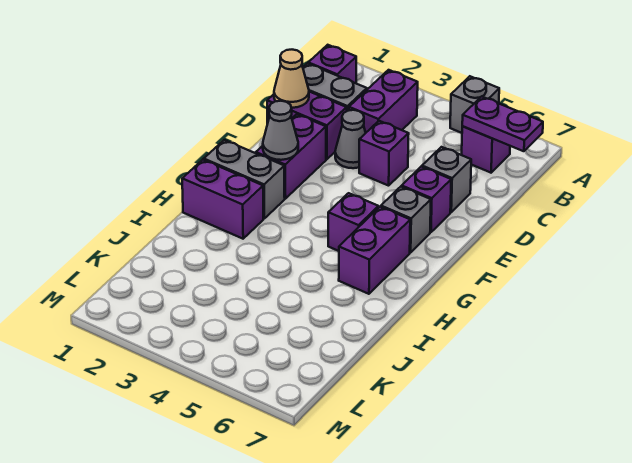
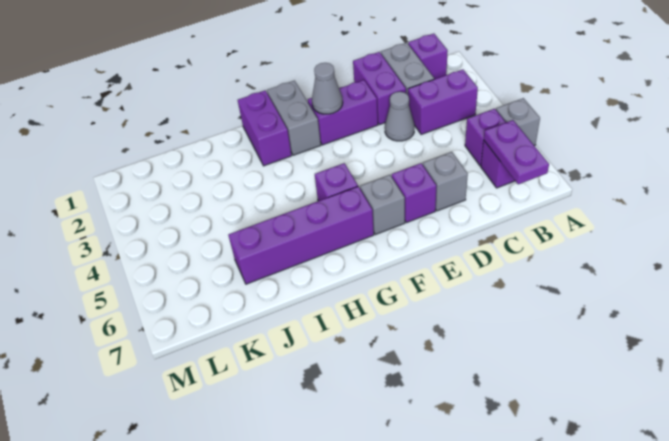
tan 1x1 cone [274,50,309,108] -> none
purple 1x1 brick [359,121,409,186] -> purple 1x1 brick moved to [465,109,506,166]
purple 1x2 brick [339,207,410,294] -> purple 1x4 brick [228,186,374,284]

